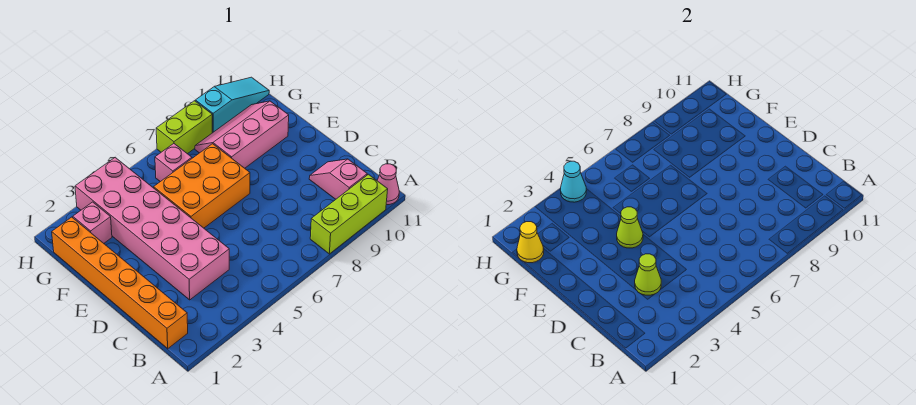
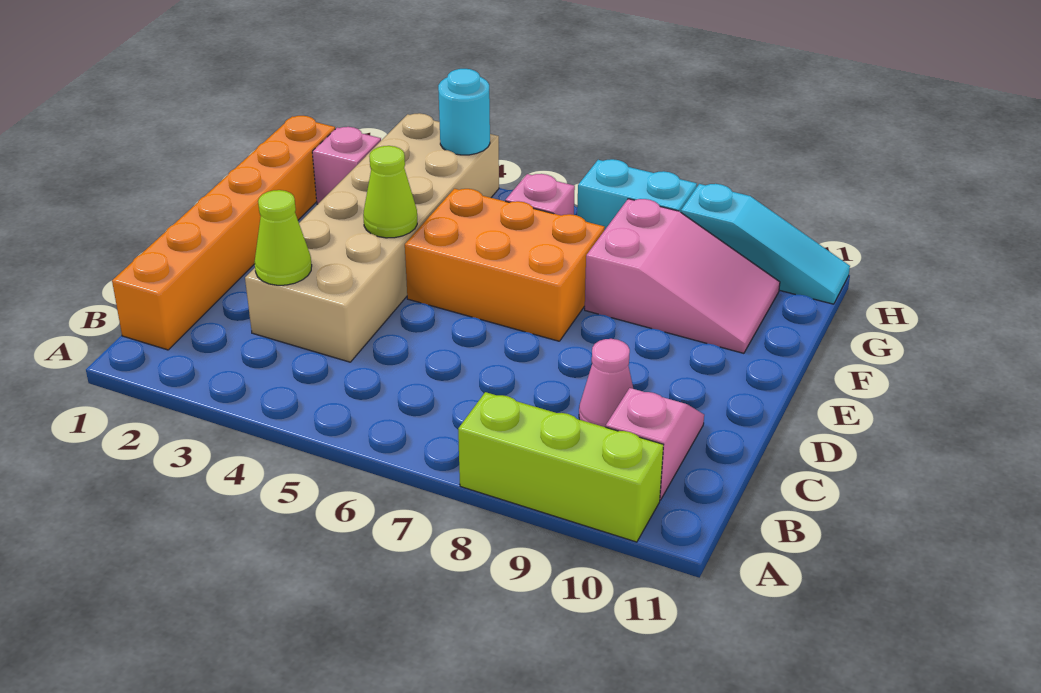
pink 1x1 cone [377,164,399,205] -> pink 1x1 cone moved to [579,339,633,427]
pink 2x6 brick [75,158,229,300] -> tan 2x6 brick [245,113,499,362]
pink 2x3 slope [195,101,289,168] -> pink 2x3 slope turned to [585,199,780,353]
yellow 1x1 cone [517,222,544,263] -> none
cyan 1x1 cone [560,161,586,202] -> cyan 1x1 round brick [438,69,490,155]
lime 1x2 brick [156,101,212,154] -> cyan 1x2 brick [577,159,697,230]

